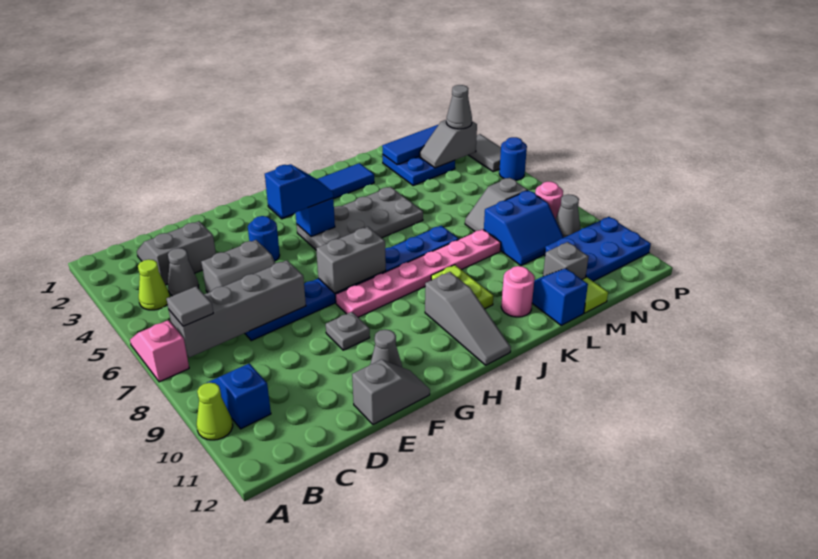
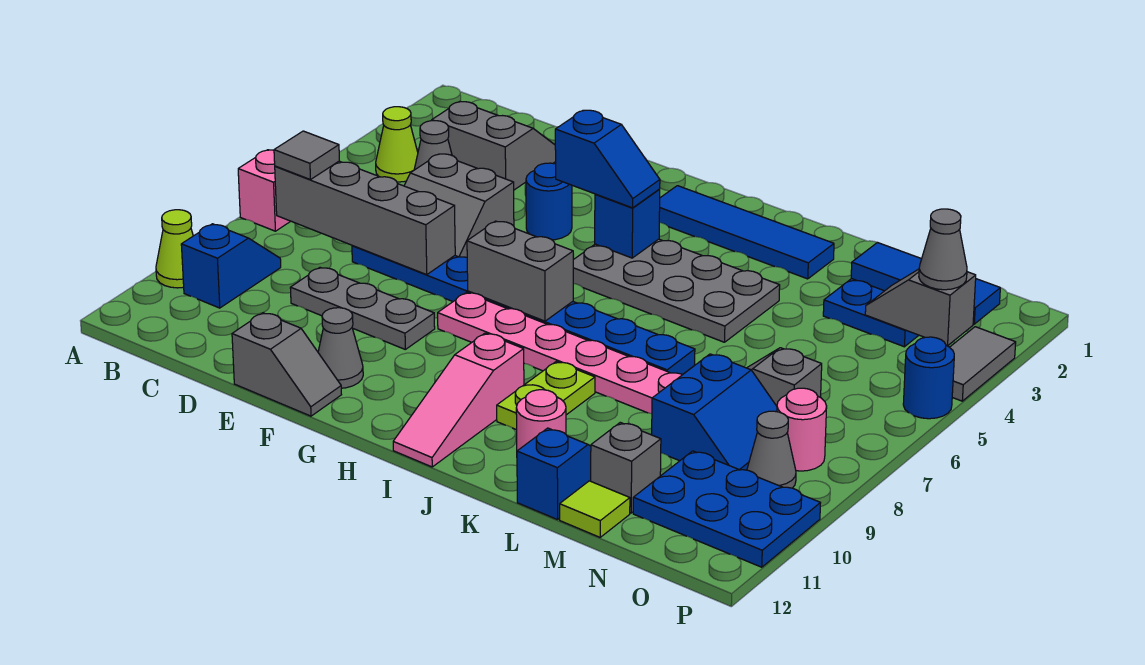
grey 1x1 plate [326,312,370,350] -> grey 1x3 plate [290,268,435,349]
grey 1x3 slope [425,272,511,365] -> pink 1x3 slope [393,333,524,467]
blue 2x2 slope [484,190,564,266] -> blue 2x2 slope turned to [652,354,777,470]

